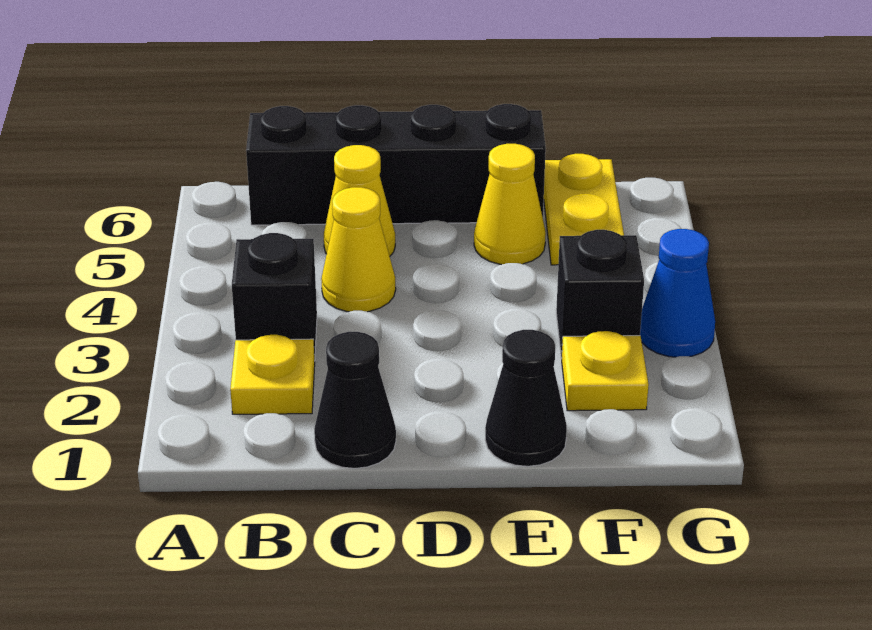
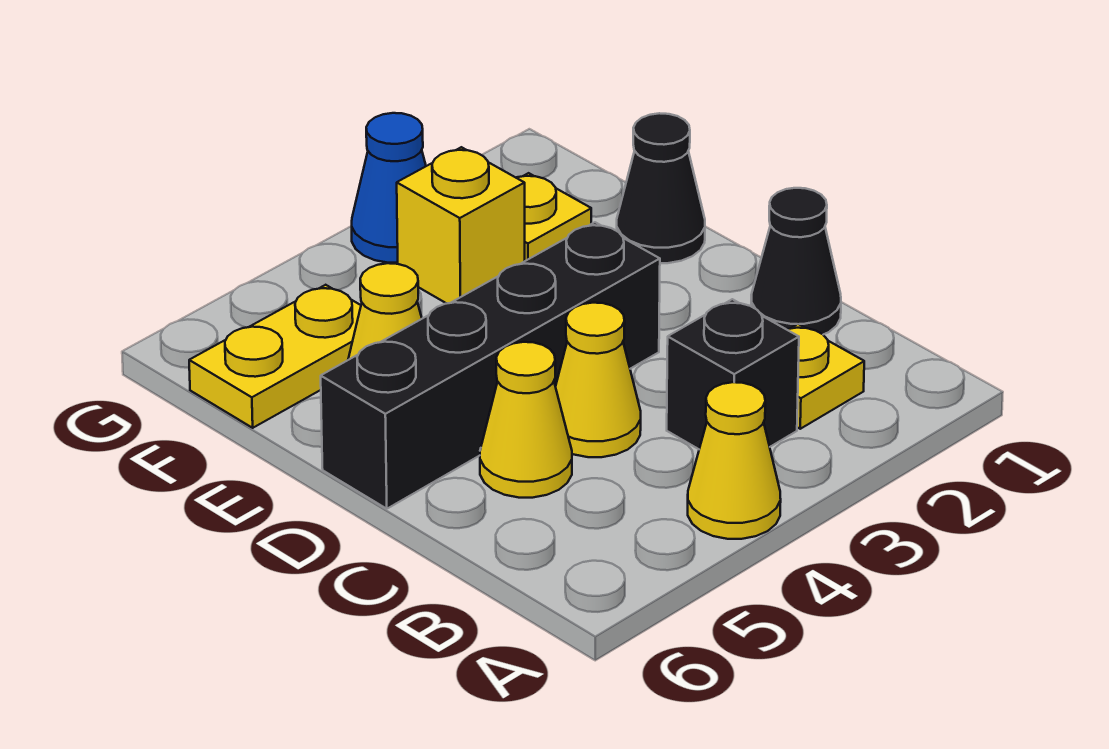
none -> yellow 1x1 cone [688,382,781,539]
black 1x4 brick [246,104,546,225] -> black 1x4 brick turned to [321,222,660,509]
black 1x1 brick [556,230,644,359] -> yellow 1x1 brick [397,147,525,304]

